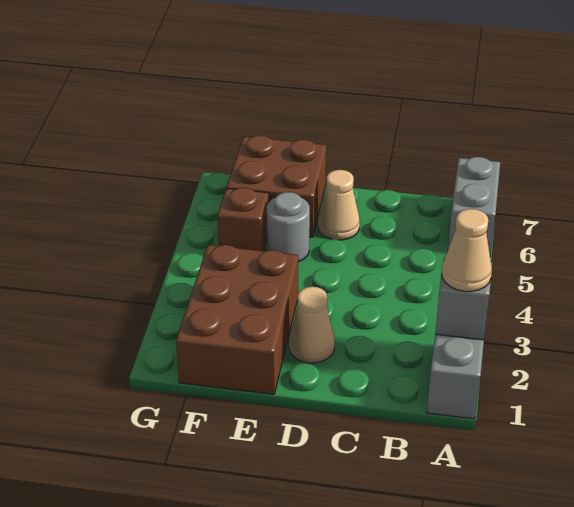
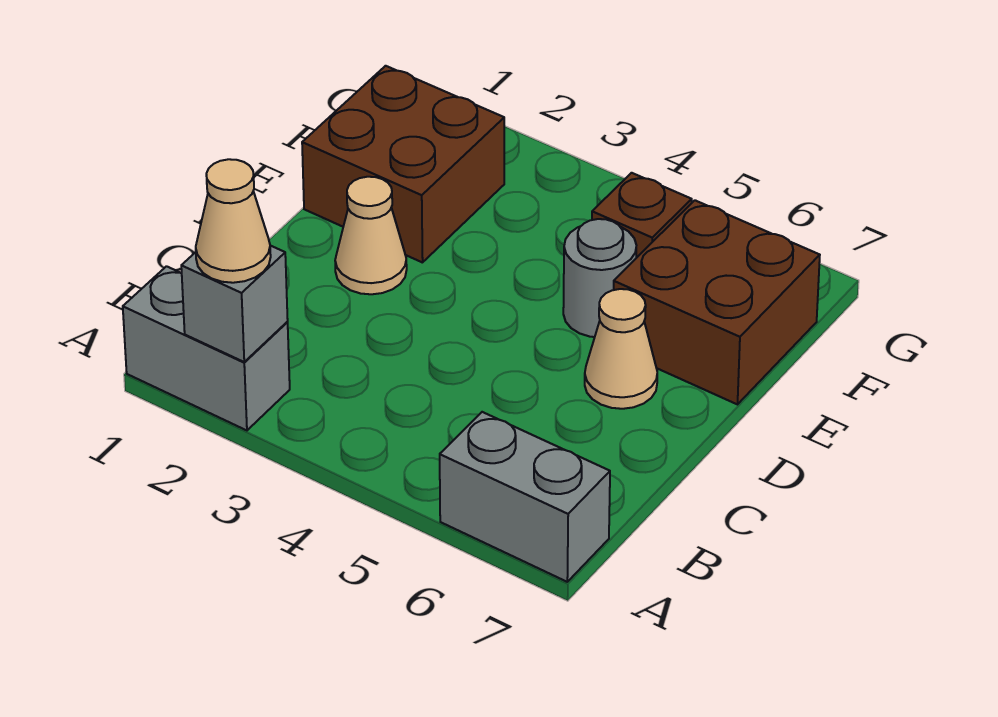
brown 2x3 brick [176,245,298,394] -> brown 2x2 brick [302,66,504,263]

